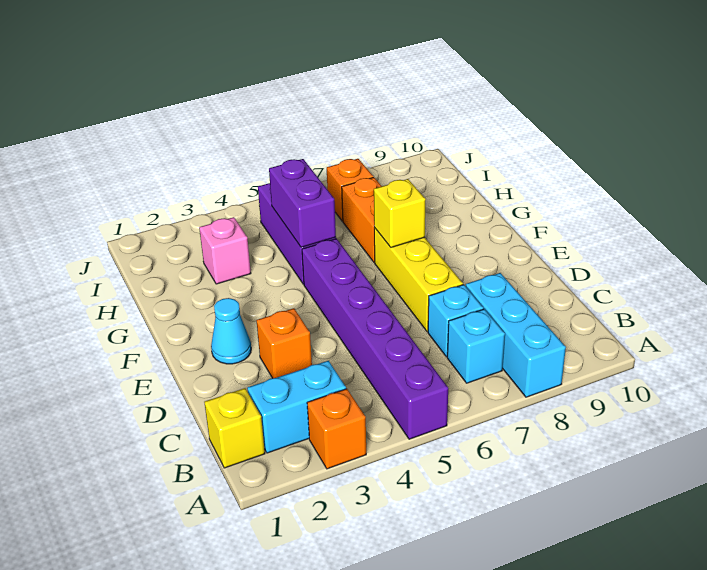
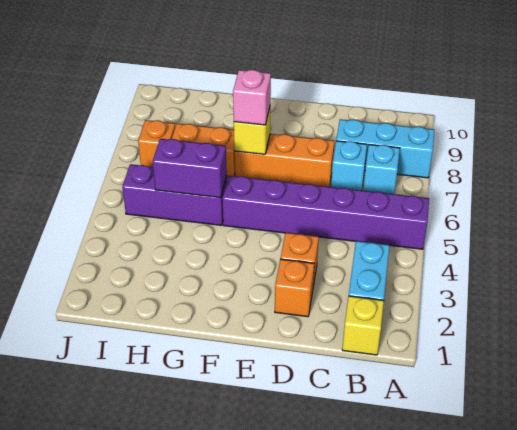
orange 1x1 brick [307,389,366,469] -> orange 1x1 brick moved to [275,259,314,317]
yellow 1x3 brick [374,228,463,332] -> orange 1x3 brick [234,134,334,187]
cyan 1x1 cone [211,298,251,364] -> none
pink 1x1 brick [199,217,251,284] -> pink 1x1 brick moved to [233,70,271,125]

